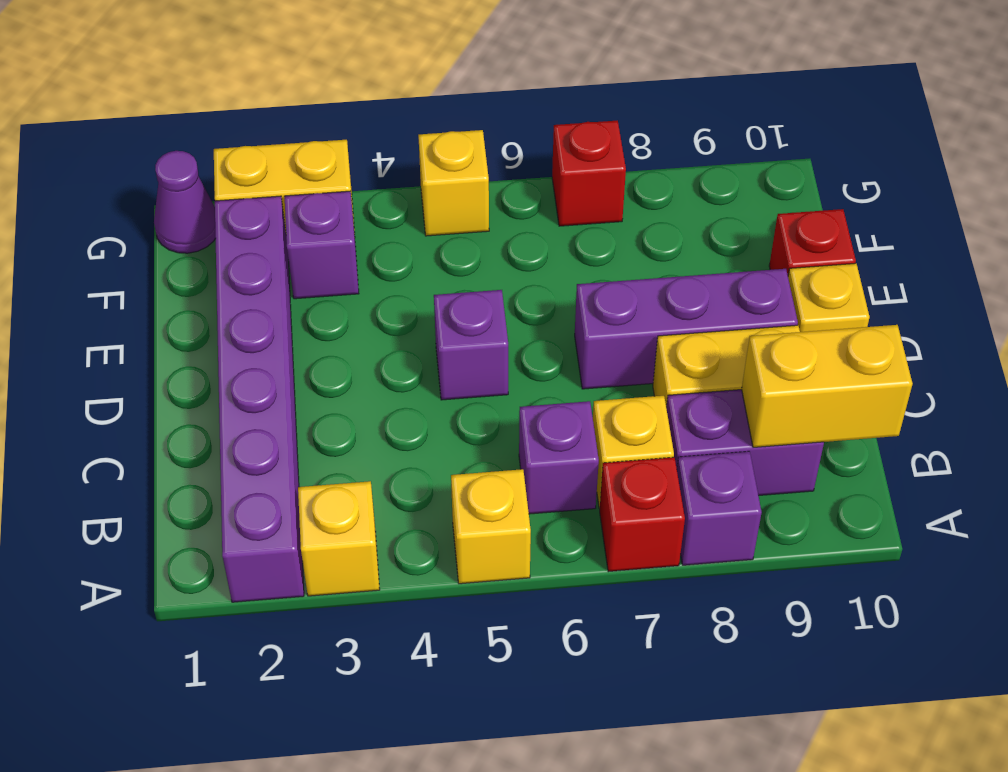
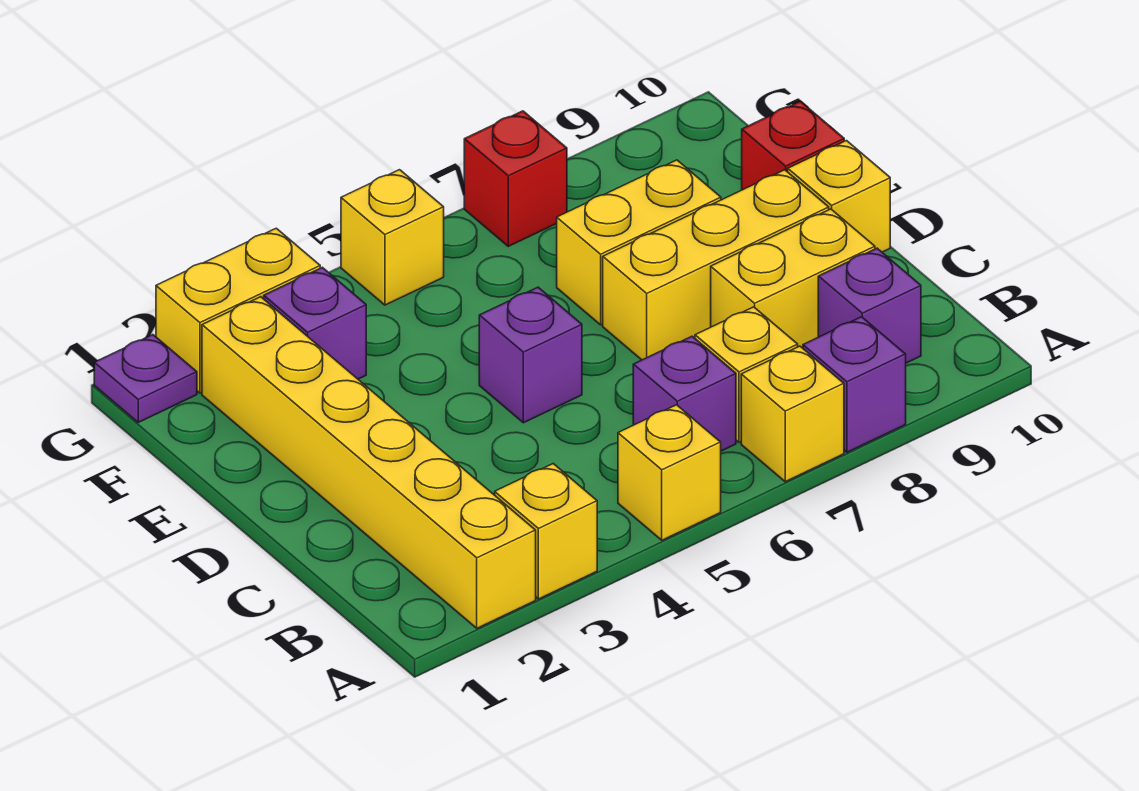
purple 1x6 brick [215,196,304,602] -> yellow 1x6 brick [202,297,536,628]
red 1x1 brick [600,457,685,572] -> yellow 1x1 brick [741,346,844,482]
purple 1x2 brick [666,390,824,496] -> purple 1x1 brick [818,248,921,363]
yellow 1x2 brick [742,325,913,447] -> yellow 1x2 brick moved to [557,160,721,325]
purple 1x3 brick [575,269,798,389] -> yellow 1x3 brick [603,170,829,360]
purple 1x1 cone [154,151,216,253] -> purple 1x1 plate [94,335,197,422]

